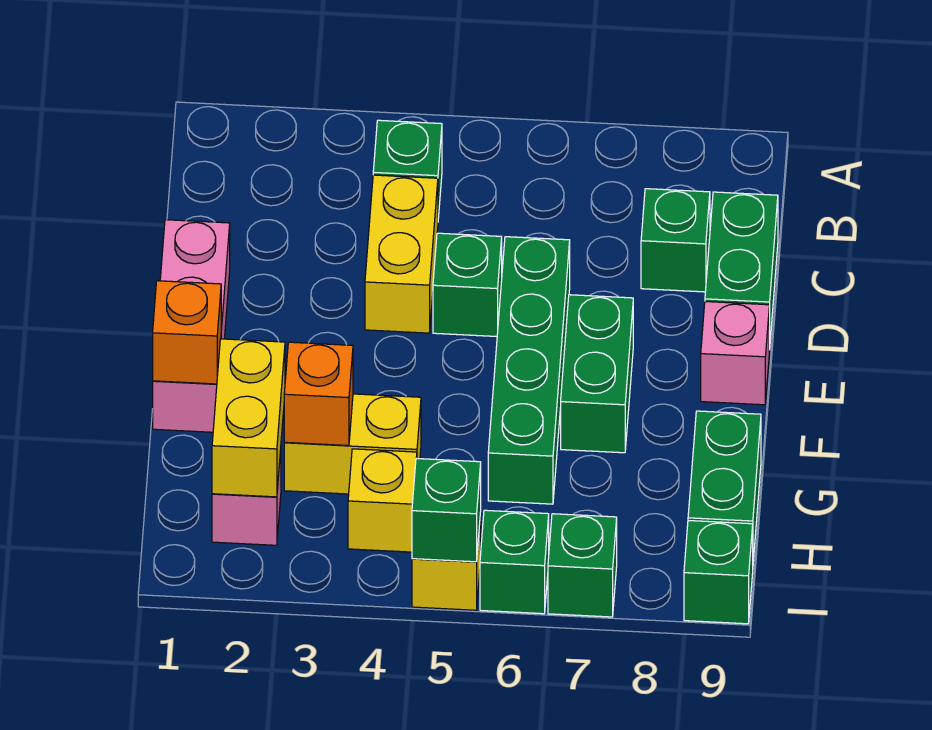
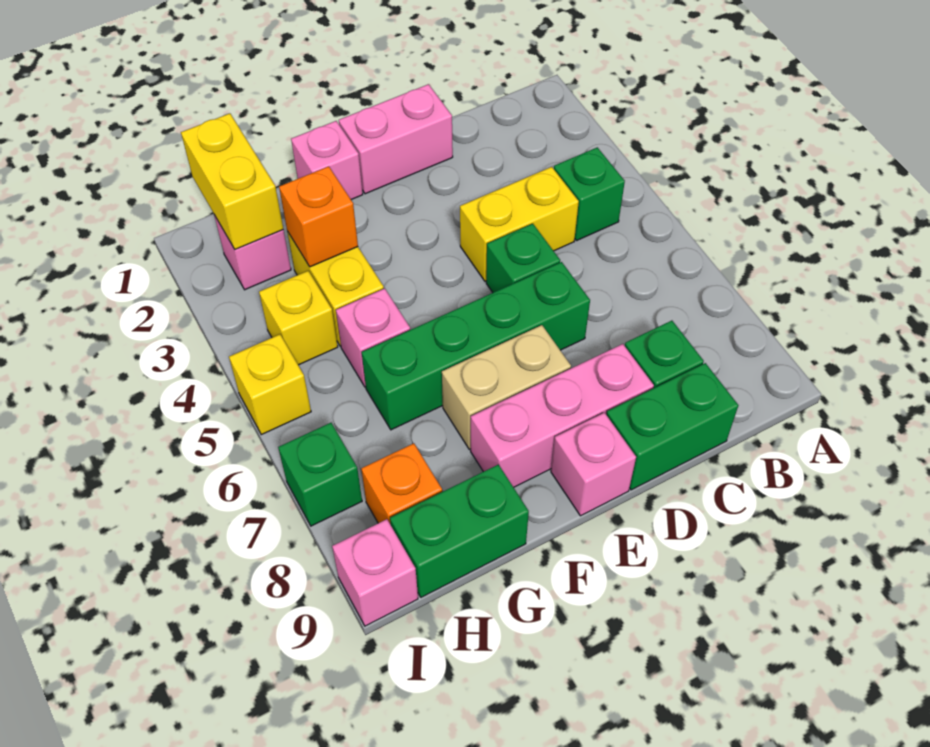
none -> pink 1x3 brick [471,344,654,487]
green 1x2 brick [561,295,633,453] -> tan 1x2 brick [442,325,571,449]
orange 1x1 brick [153,281,221,384] -> orange 1x1 brick moved to [361,443,442,525]
yellow 1x2 brick [212,339,285,497] -> yellow 1x2 brick turned to [181,113,283,249]
none -> pink 1x1 brick [336,288,410,387]
green 1x1 brick [412,459,481,562] -> none
green 1x1 brick [480,510,549,614] -> none
green 1x1 brick [684,521,753,624] -> pink 1x1 brick [332,519,418,626]

